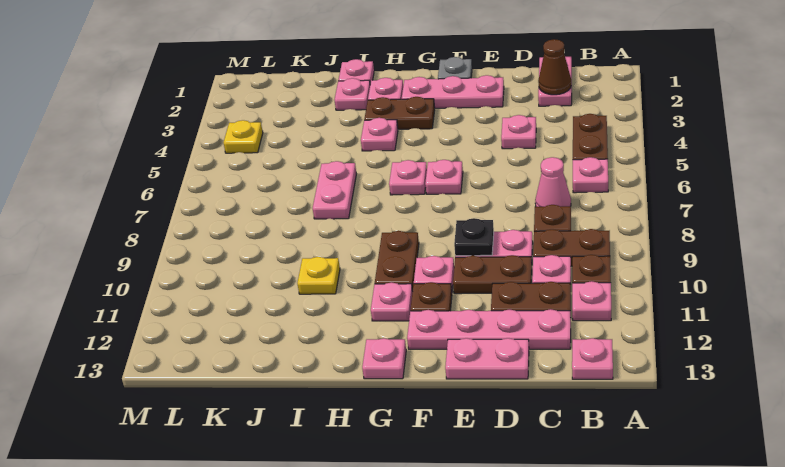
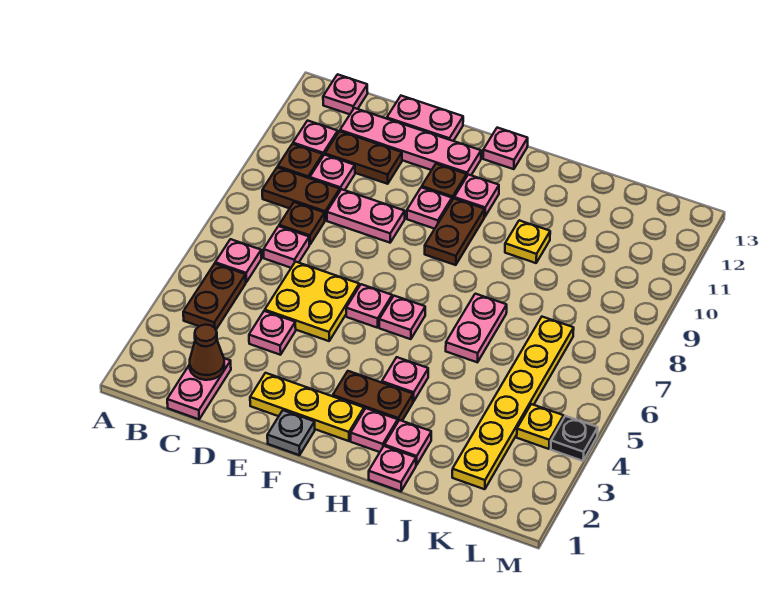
pink 1x1 cone [535,157,571,207] -> pink 1x1 plate [264,226,309,268]
none -> yellow 2x2 plate [265,262,359,341]
brown 1x2 plate [453,255,532,294] -> none
pink 1x3 plate [402,75,504,108] -> yellow 1x3 plate [250,373,364,441]
black 1x1 plate [454,218,494,256] -> black 1x1 plate moved to [551,416,598,461]
none -> yellow 1x6 plate [452,317,574,489]

